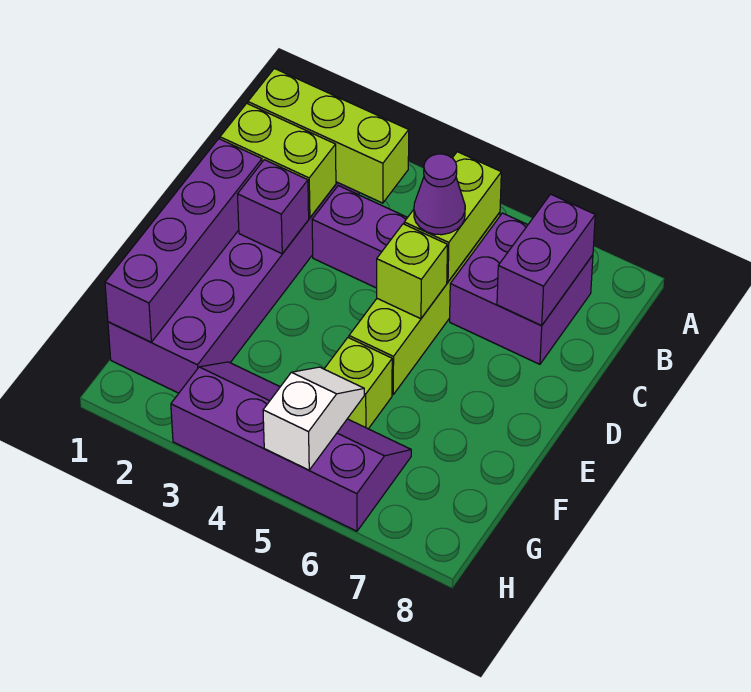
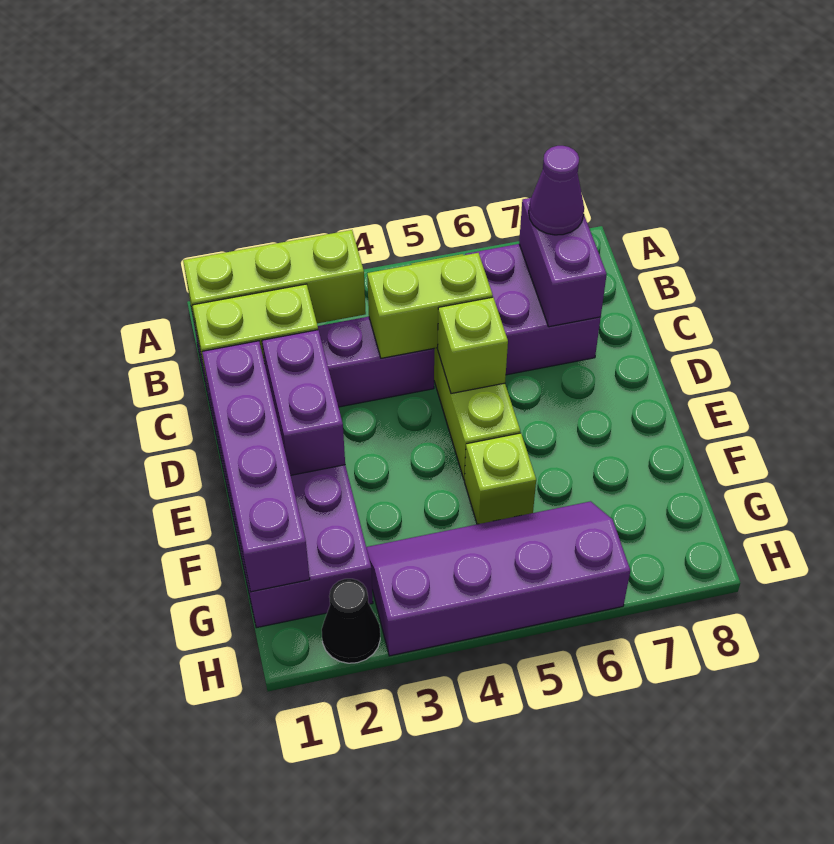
lime 1x2 brick [404,152,501,282] -> lime 1x2 brick turned to [367,253,493,358]
purple 1x1 cone [414,154,465,235] -> purple 1x1 cone moved to [529,146,584,235]
purple 1x1 brick [238,160,309,254] -> purple 1x2 brick [262,330,345,475]
white 1x2 slope [263,367,364,470] -> none
none -> black 1x1 cone [322,579,380,663]

